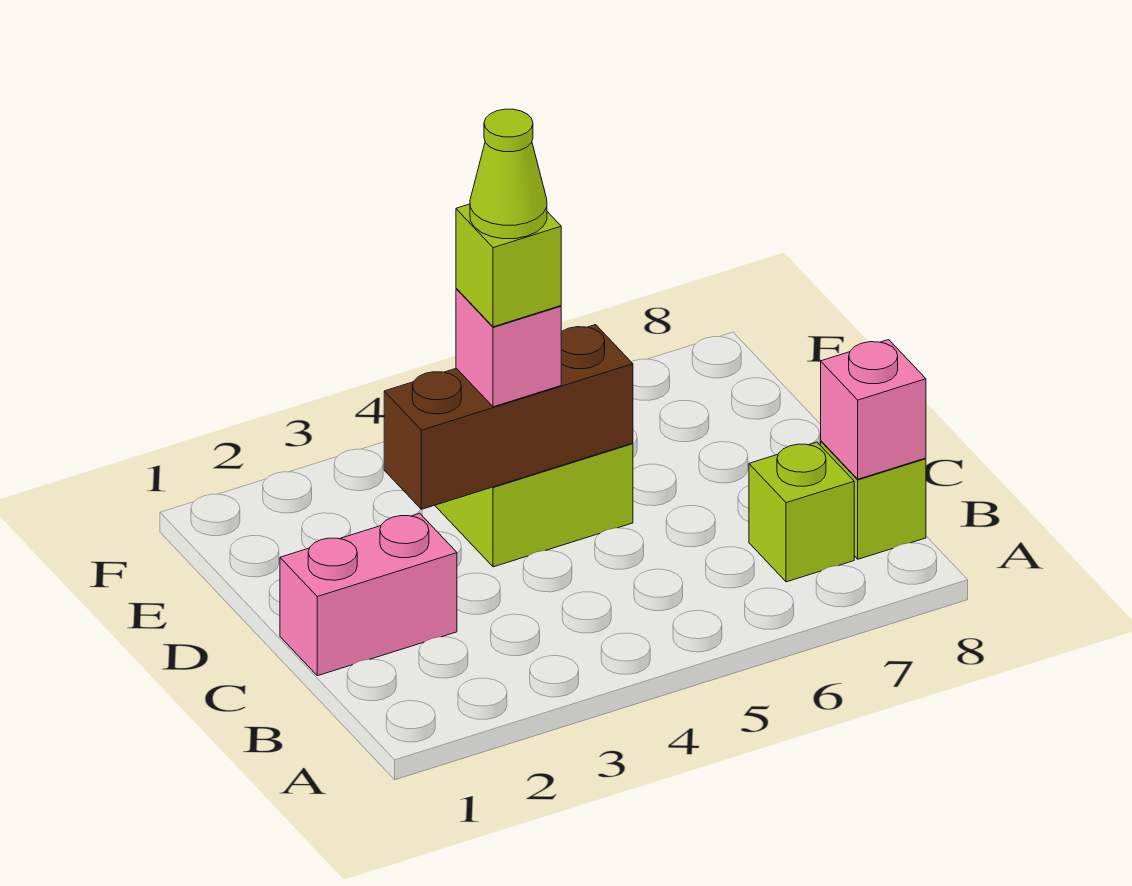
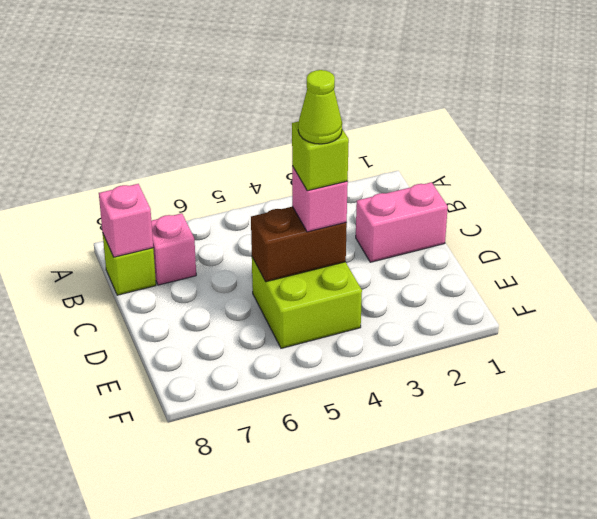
lime 1x1 brick [749,442,854,582] -> pink 1x1 brick [151,213,196,285]
brown 1x3 brick [384,325,633,509] -> brown 1x2 brick [251,207,347,282]

